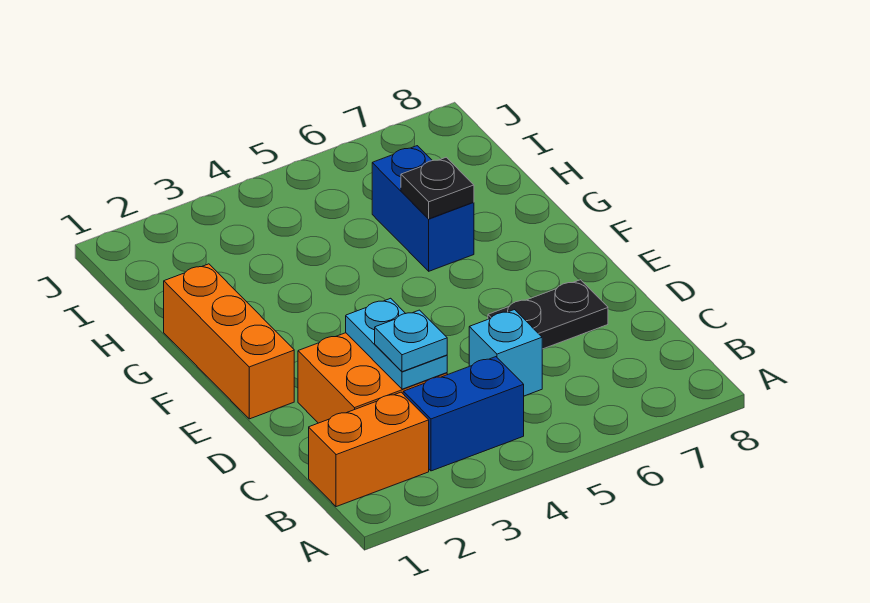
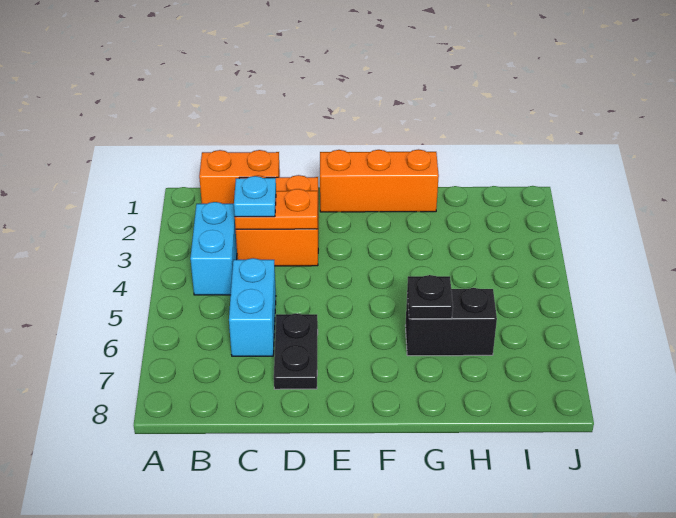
orange 1x2 brick [309,392,429,507] -> orange 1x2 brick turned to [199,150,280,204]
blue 1x2 brick [403,357,524,471] -> cyan 1x2 brick [190,202,237,295]
cyan 1x2 plate [346,298,447,389] -> orange 1x2 plate [235,189,318,229]
cyan 1x1 brick [469,310,542,396] -> cyan 1x2 brick [229,258,276,356]
blue 1x2 brick [372,146,474,271] -> black 1x2 brick [405,288,497,356]

